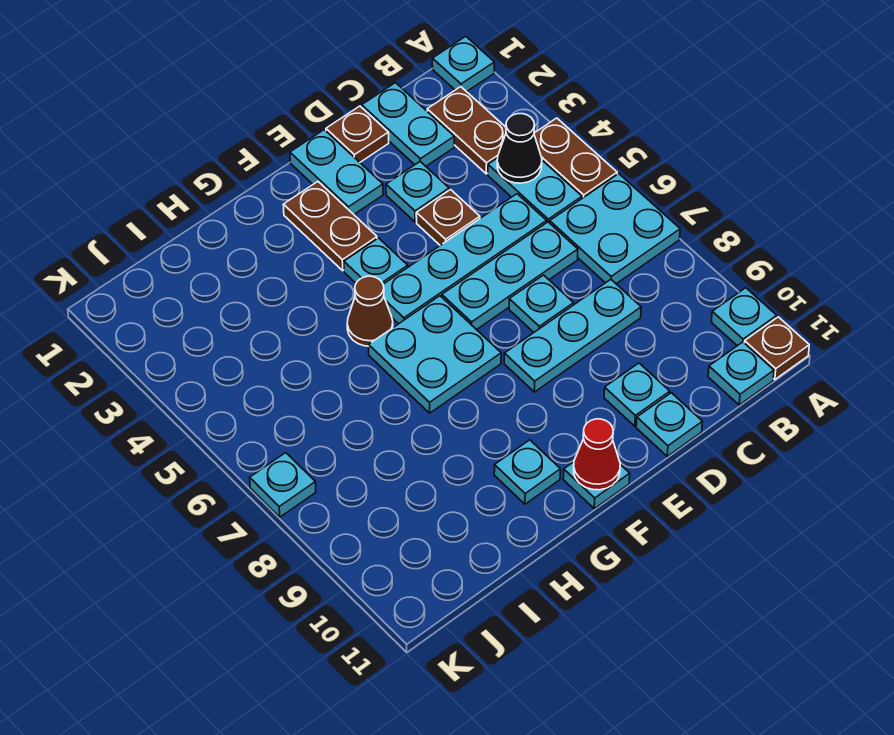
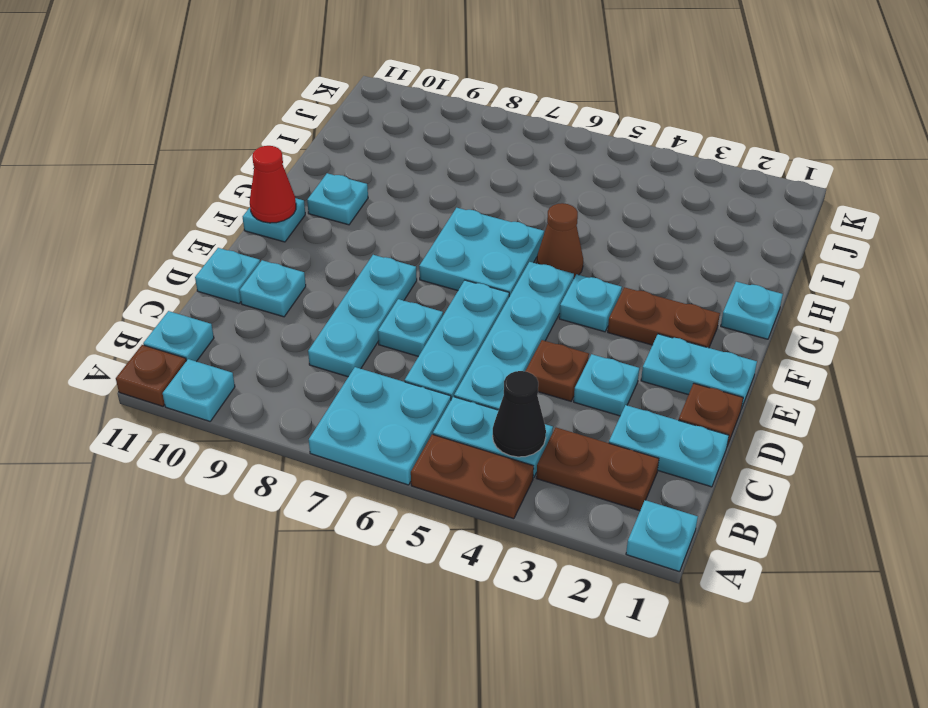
cyan 1x1 plate [250,453,316,517] -> cyan 1x1 plate moved to [721,282,783,339]

